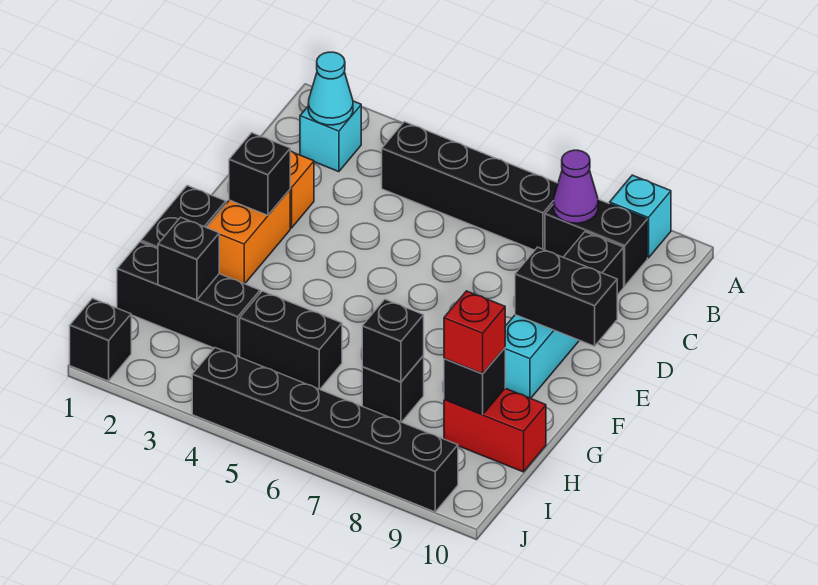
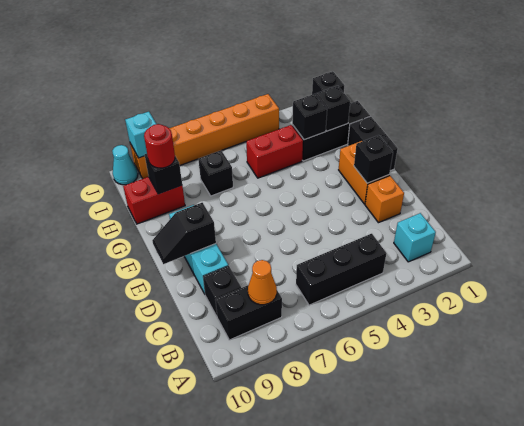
cyan 1x1 brick [610,175,671,258] -> cyan 1x1 brick moved to [125,112,156,158]
cyan 1x1 cone [308,52,353,125] -> cyan 1x1 cone moved to [112,145,138,185]
black 1x4 brick [382,122,558,250] -> black 1x3 brick [296,234,387,305]
purple 1x1 cone [553,150,598,223] -> orange 1x1 cone [248,260,277,305]
black 1x2 brick [515,247,617,346] -> black 1x2 slope [152,203,216,264]
black 1x2 brick [240,291,342,389] -> red 1x2 brick [246,125,303,178]
black 1x1 brick [362,299,424,382] -> black 1x1 brick moved to [292,94,327,140]
red 1x1 brick [444,291,505,374] -> red 1x1 round brick [144,124,175,168]
black 1x6 brick [192,348,458,512] -> orange 1x6 brick [130,94,279,179]

